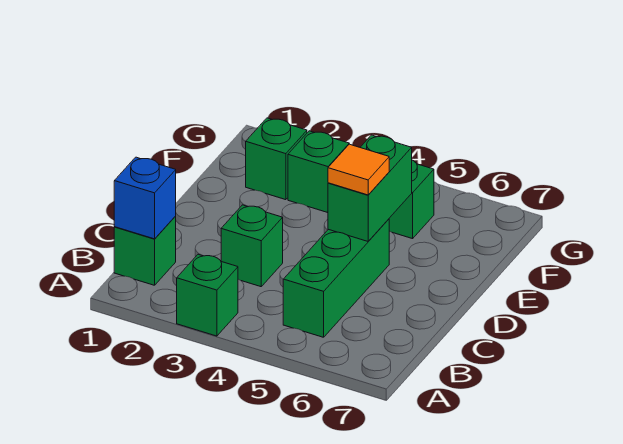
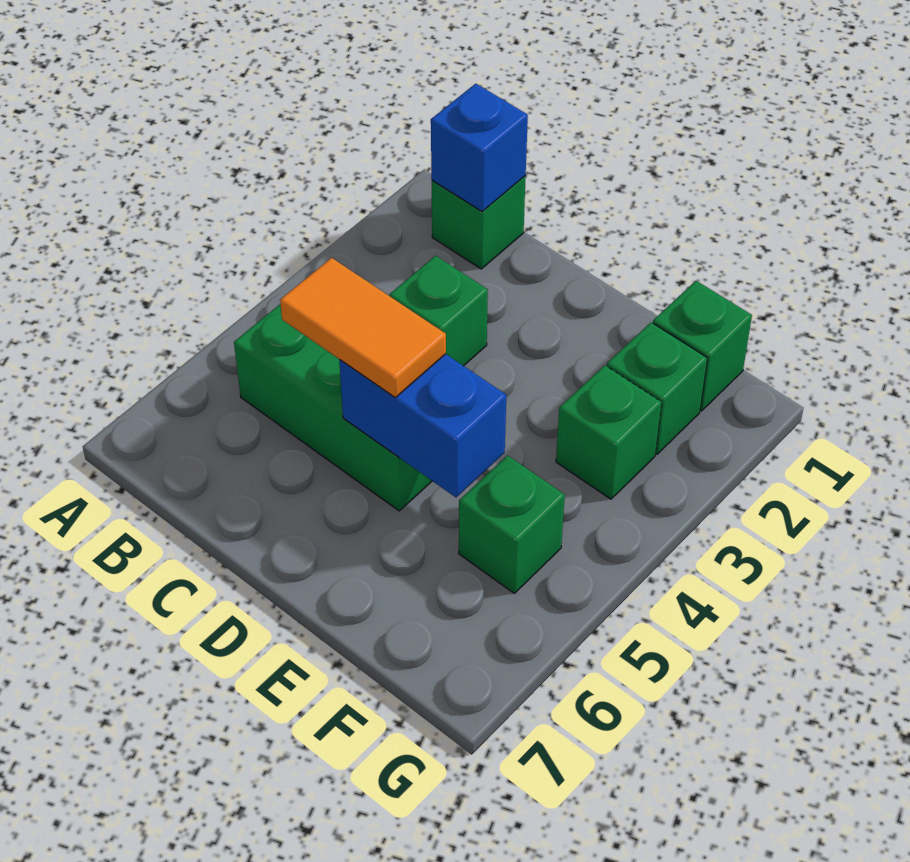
green 1x1 brick [177,254,238,336] -> green 1x1 brick moved to [653,281,752,411]
green 1x2 brick [328,135,412,241] -> blue 1x2 brick [339,354,506,497]
orange 1x1 tile [328,144,389,195] -> orange 1x2 tile [280,258,446,398]

